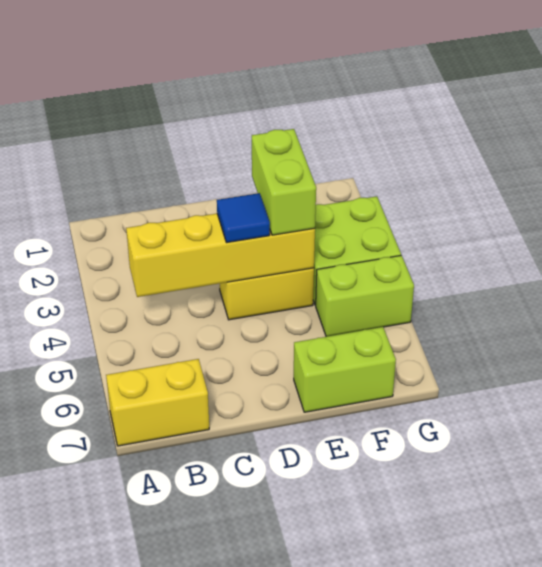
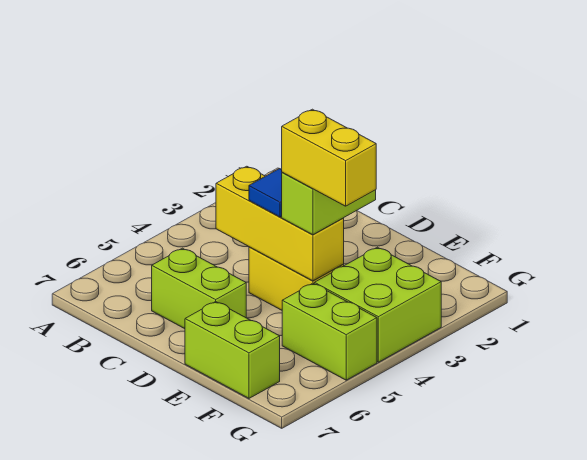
yellow 1x2 brick [106,359,209,446] -> yellow 1x2 brick moved to [282,109,376,206]
yellow 1x4 brick [126,214,315,297] -> yellow 1x3 brick [216,166,344,281]
none -> lime 1x2 brick [152,248,246,329]

